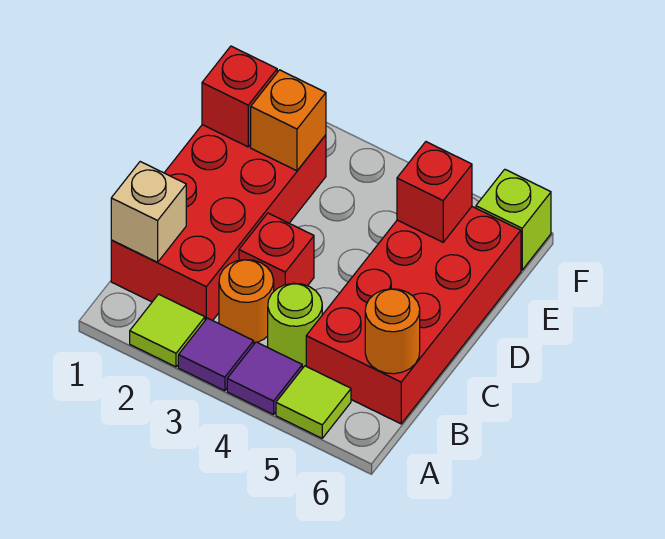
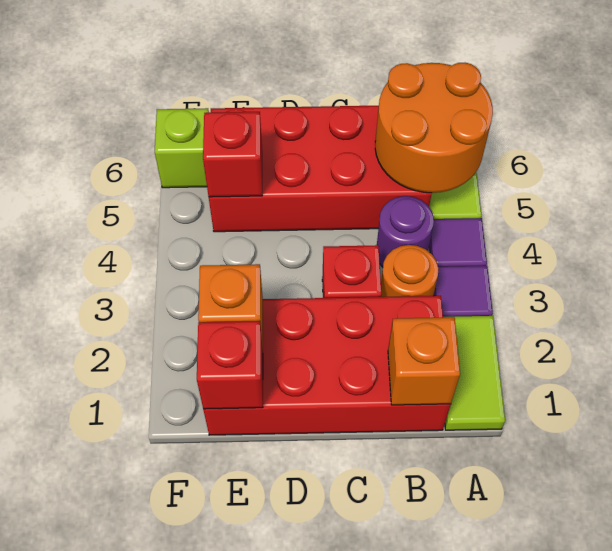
lime 1x1 tile [130,294,205,367] -> lime 1x2 tile [443,316,505,430]
tan 1x1 brick [111,162,186,262] -> orange 1x1 brick [388,317,460,405]
lime 1x1 round brick [268,283,322,367] -> purple 1x1 round brick [377,196,434,267]
orange 1x1 round brick [365,289,420,374] -> orange 2x2 round brick [375,63,493,193]

